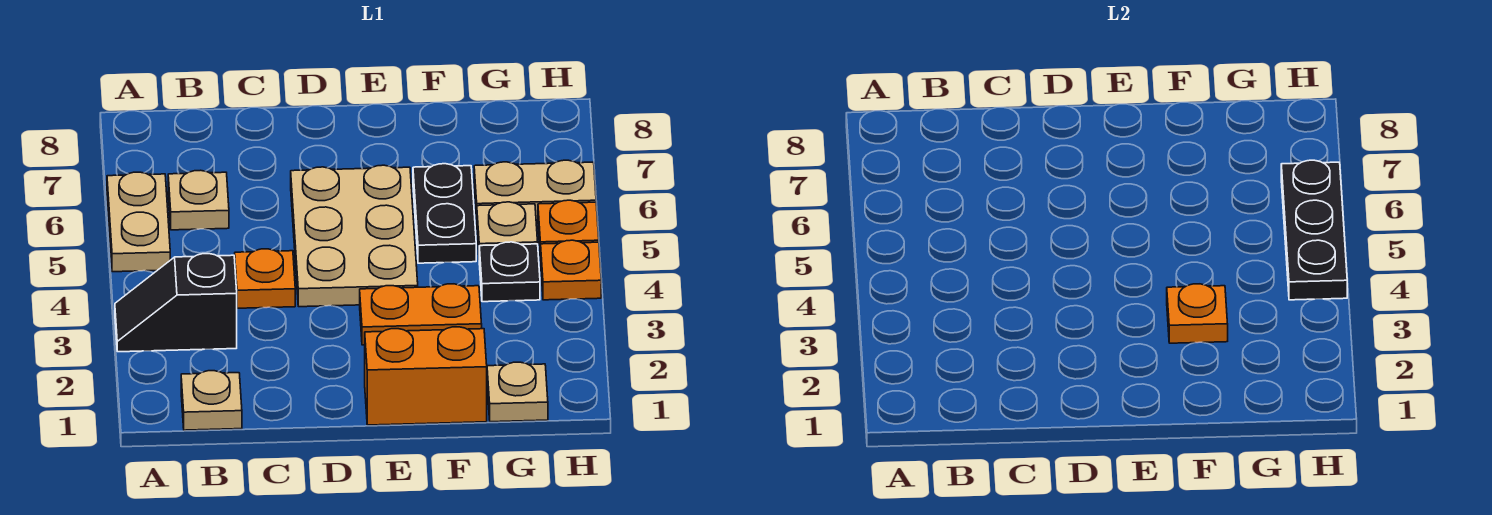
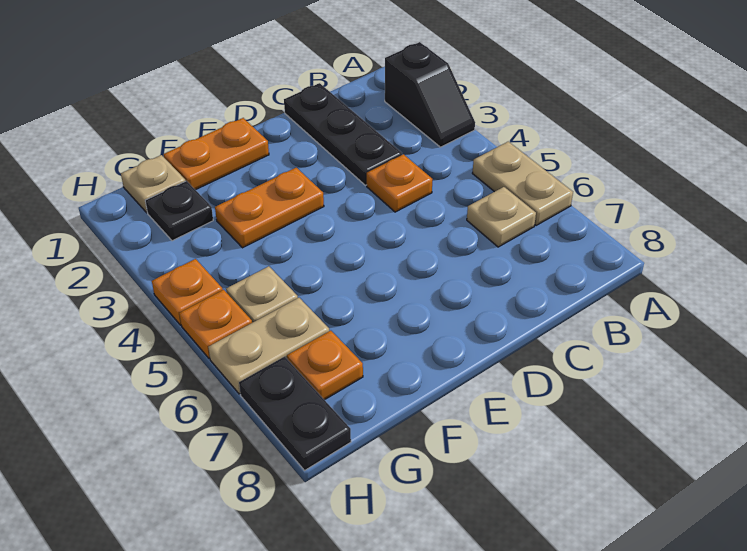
black 1x2 slope [115,254,237,352] -> black 1x2 slope turned to [385,42,475,147]
tan 1x1 plate [181,371,242,430] -> none
tan 2x3 plate [291,165,418,307] -> none
orange 1x2 brick [365,327,487,425] -> orange 1x2 plate [164,118,269,190]
orange 1x1 plate [1167,284,1228,343] -> orange 1x1 plate moved to [287,331,363,400]
black 1x2 plate [413,164,476,263] -> black 1x2 plate moved to [239,357,351,470]
black 1x1 plate [479,242,540,302] -> black 1x1 plate moved to [145,181,213,241]
black 1x3 plate [1281,160,1347,300] -> black 1x3 plate moved to [284,83,402,185]

